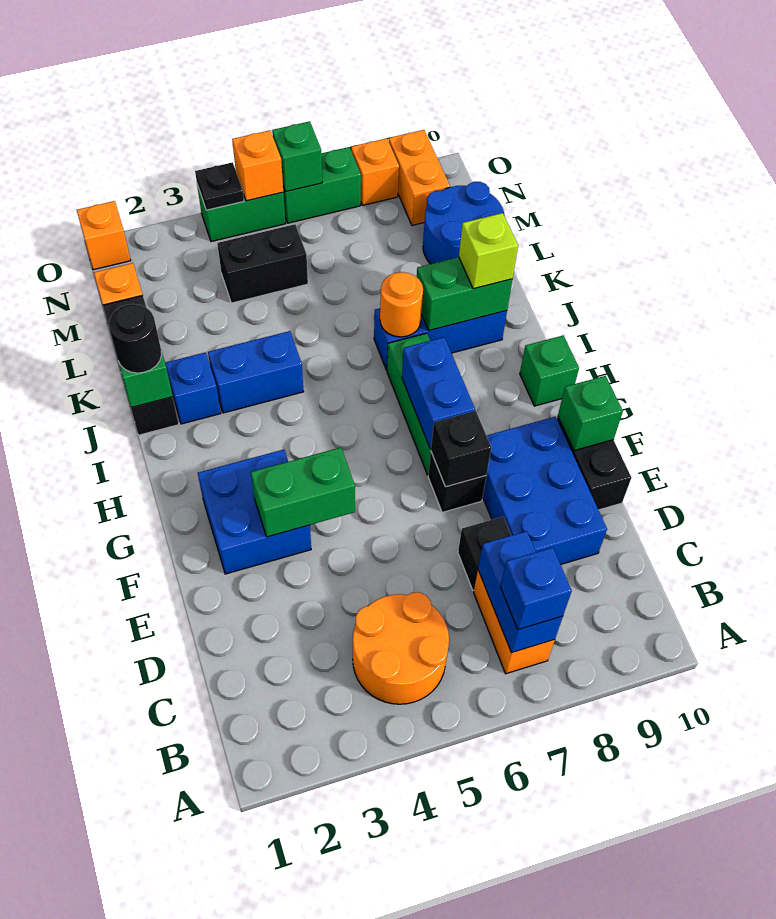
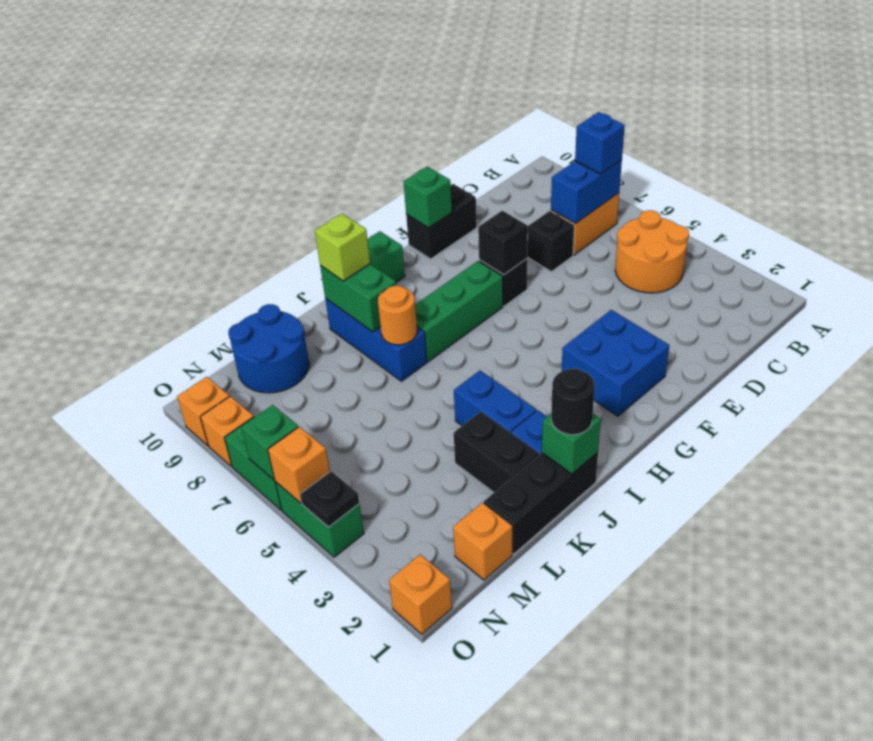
blue 2x3 brick [483,417,607,565] -> none
green 1x2 brick [251,448,355,537] -> none
blue 1x2 brick [402,337,475,449] -> none
black 1x2 brick [217,224,308,303] -> black 1x2 brick moved to [454,412,539,492]
orange 1x2 brick [389,130,450,225] -> orange 1x1 brick [177,377,229,446]

